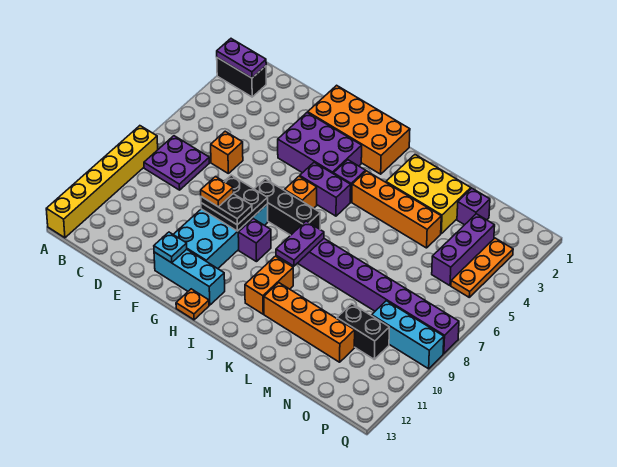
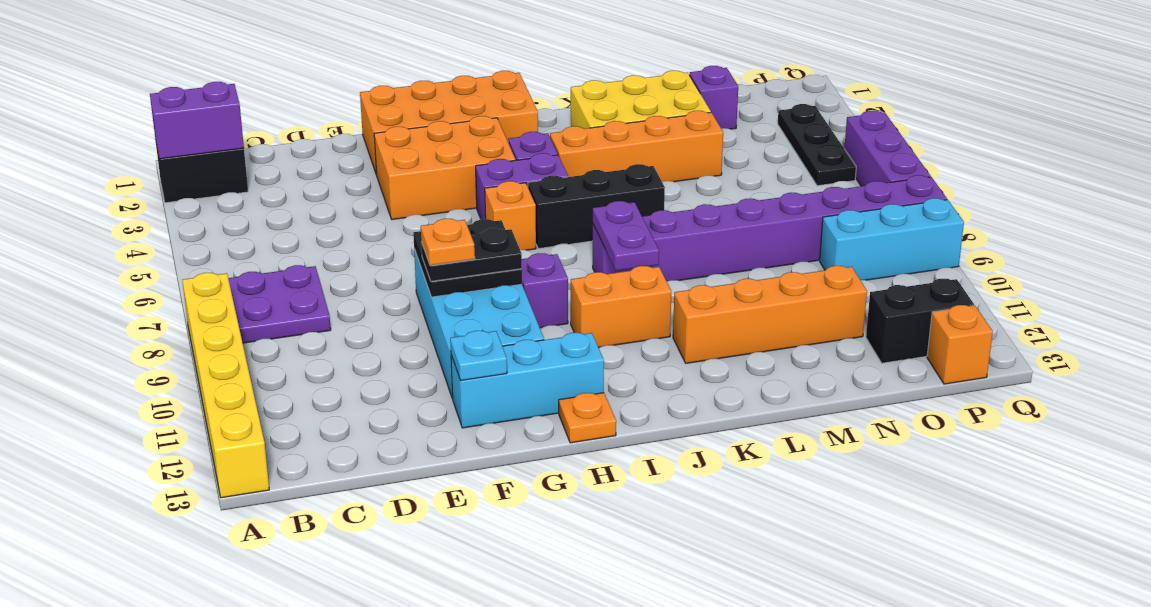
purple 1x2 plate [217,39,266,78] -> purple 1x2 brick [150,82,244,159]
orange 1x1 brick [211,131,243,173] -> orange 1x1 brick moved to [927,305,993,384]
purple 2x3 brick [278,113,362,173] -> orange 2x3 brick [374,116,516,220]
black 1x3 brick [255,179,320,235] -> black 1x3 brick moved to [528,164,665,249]
orange 1x2 brick [245,256,293,314] -> orange 1x2 brick turned to [571,266,672,347]
black 1x2 brick [337,304,389,359] -> black 1x2 brick moved to [866,279,974,363]
purple 1x3 brick [432,214,495,286] -> purple 1x3 brick moved to [844,111,930,186]
orange 1x3 plate [451,238,513,297] -> black 1x3 plate [778,104,856,186]

